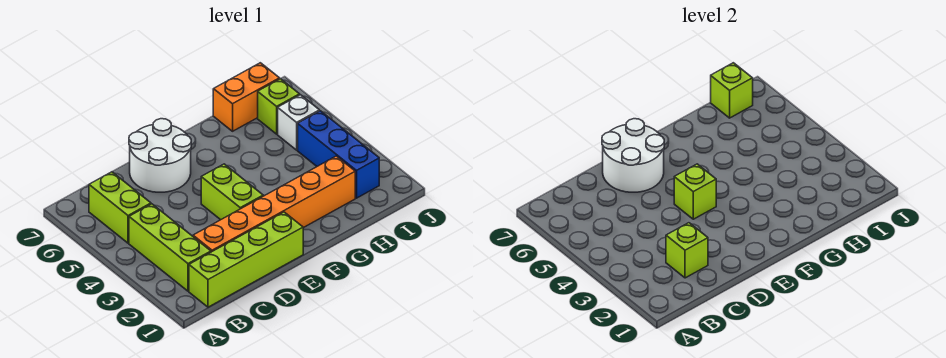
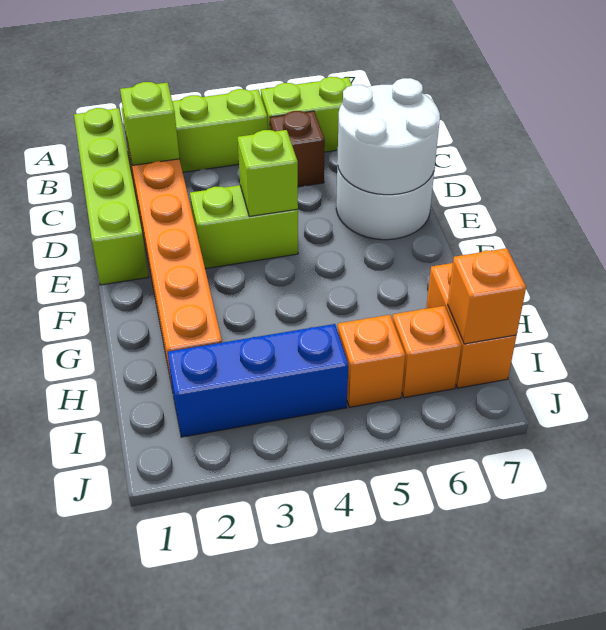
none -> brown 1x1 brick [270,111,325,187]
white 1x1 brick [278,95,319,150] -> orange 1x1 brick [338,315,405,407]
lime 1x1 brick [258,79,300,134] -> orange 1x1 brick [393,306,461,398]
lime 1x1 brick [711,63,753,118] -> orange 1x1 brick [448,248,526,344]

